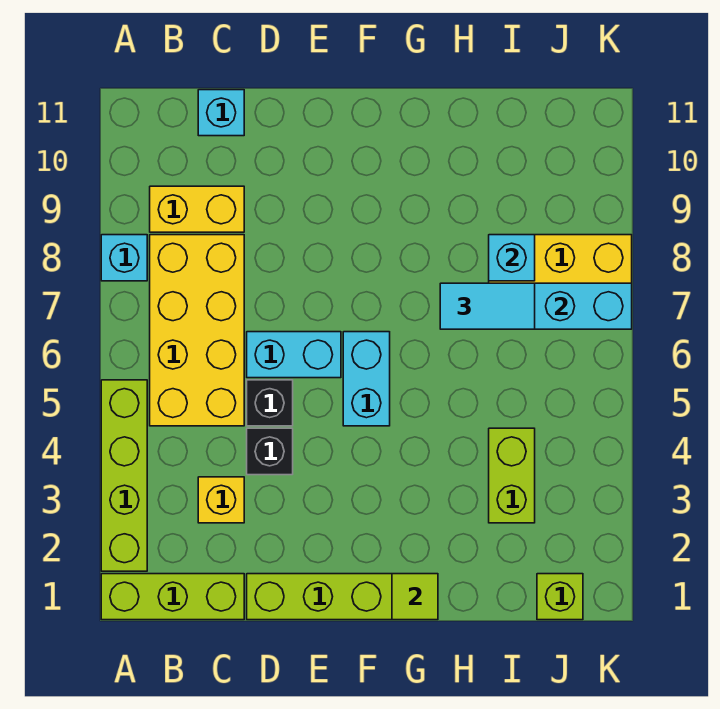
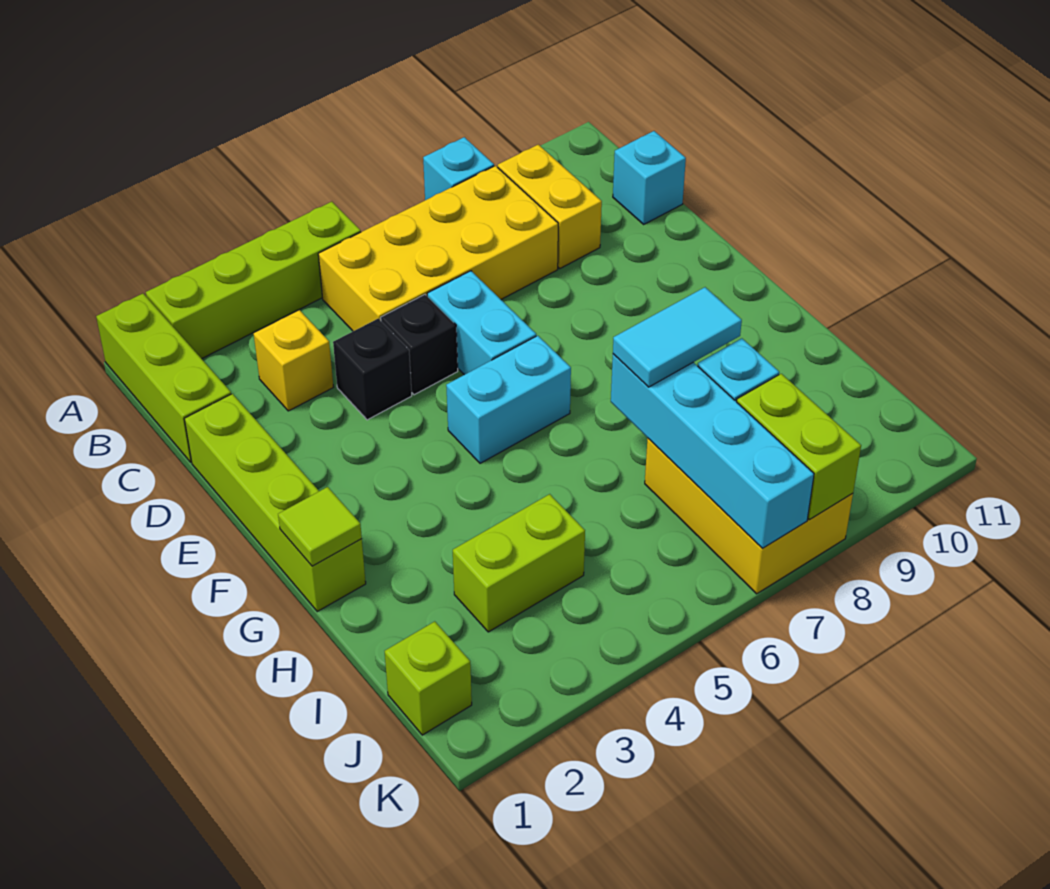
cyan 1x2 tile [440,283,535,329] -> cyan 1x2 tile turned to [613,287,742,387]
none -> lime 1x2 brick [737,374,861,520]

